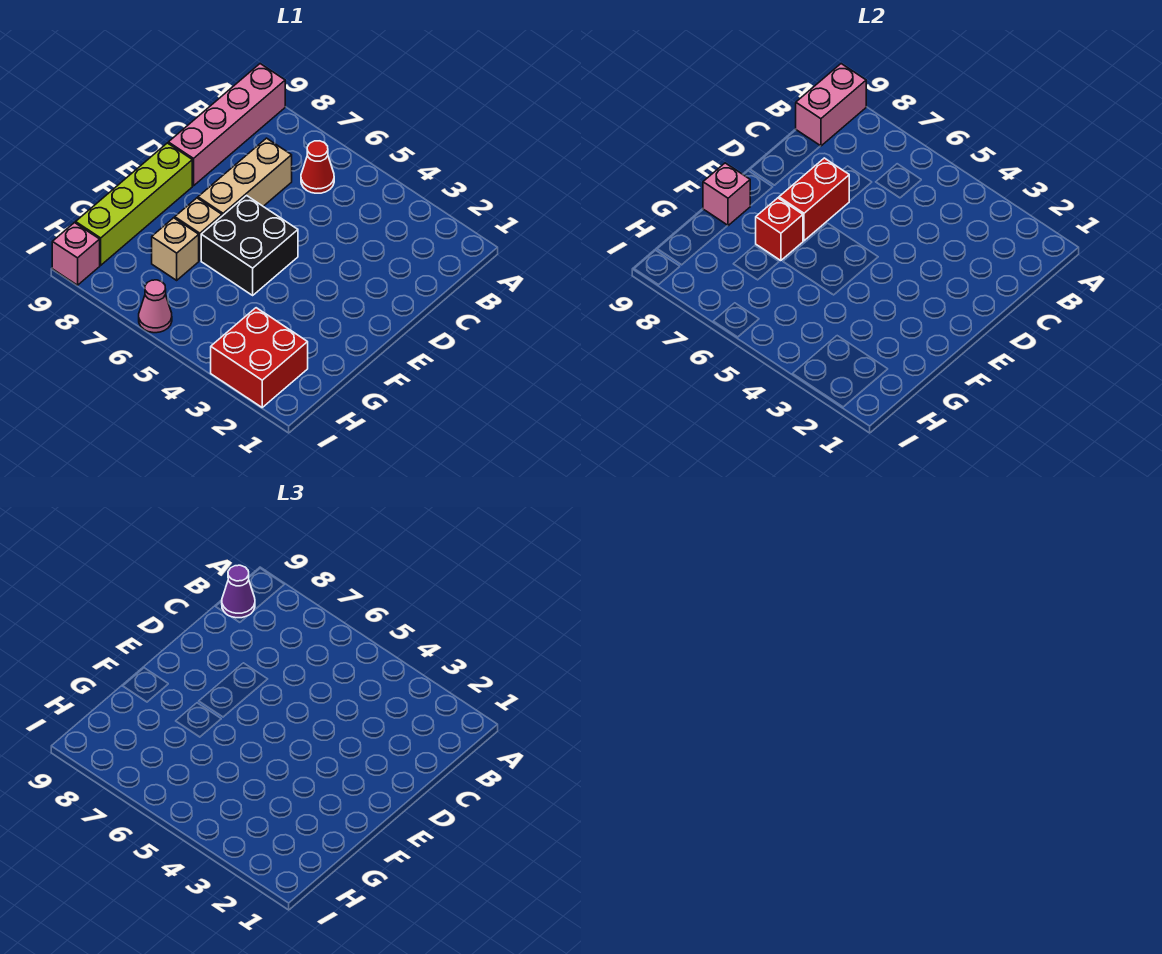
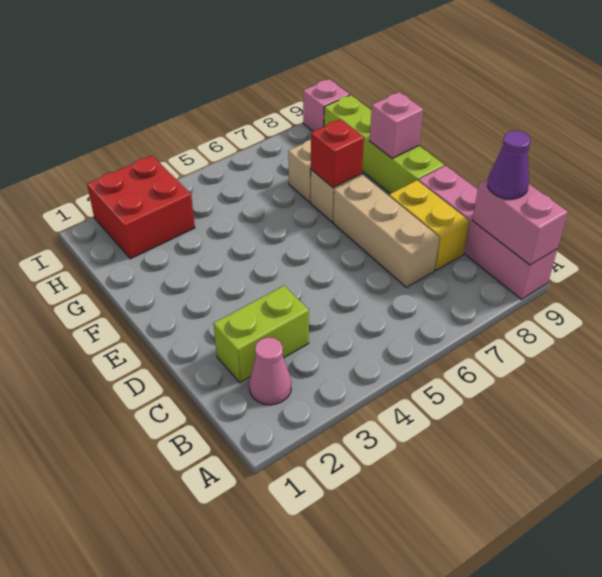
red 1x1 cone [301,141,334,193] -> none
none -> lime 1x2 brick [214,286,309,383]
none -> yellow 1x2 brick [389,180,469,270]
red 1x2 brick [779,158,849,241] -> none
black 2x2 brick [201,196,298,295] -> none
pink 1x1 cone [139,280,172,333] -> pink 1x1 cone moved to [249,337,291,405]

